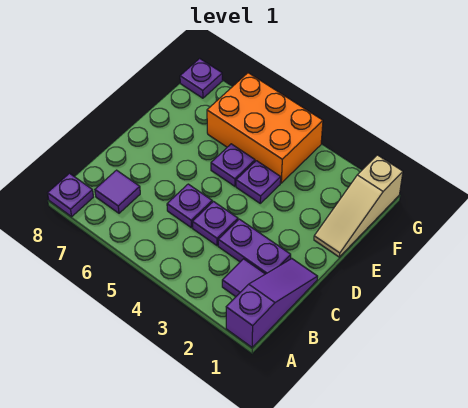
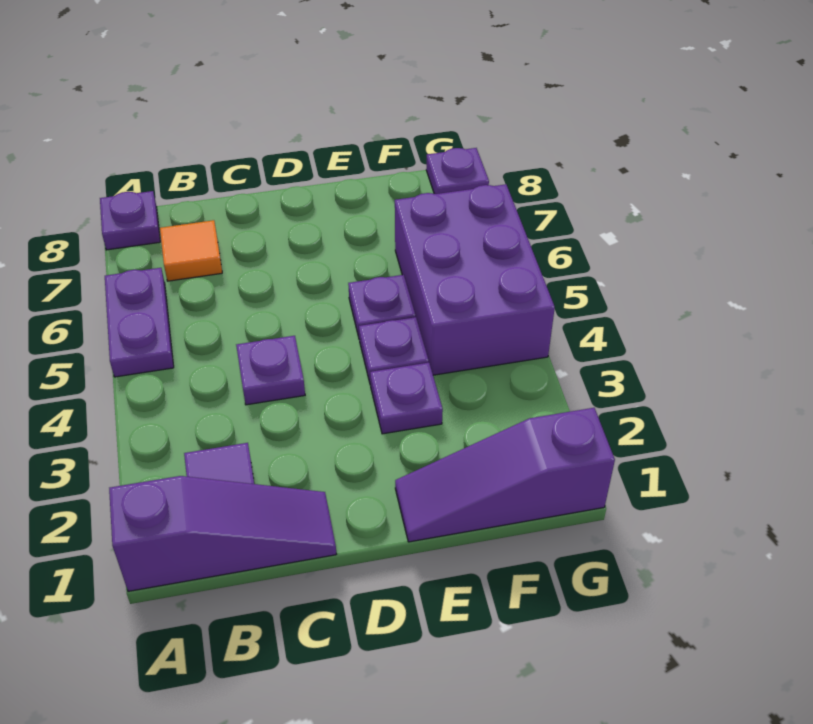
purple 1x1 tile [95,170,140,213] -> orange 1x1 tile [160,220,222,281]
purple 1x2 plate [218,219,291,274] -> purple 1x2 plate moved to [105,268,174,377]
purple 1x1 plate [167,184,212,228] -> purple 1x1 plate moved to [370,363,443,434]
tan 1x3 slope [314,155,403,257] -> purple 1x3 slope [395,408,615,542]
orange 2x3 brick [207,73,323,183] -> purple 2x3 brick [395,184,555,375]

